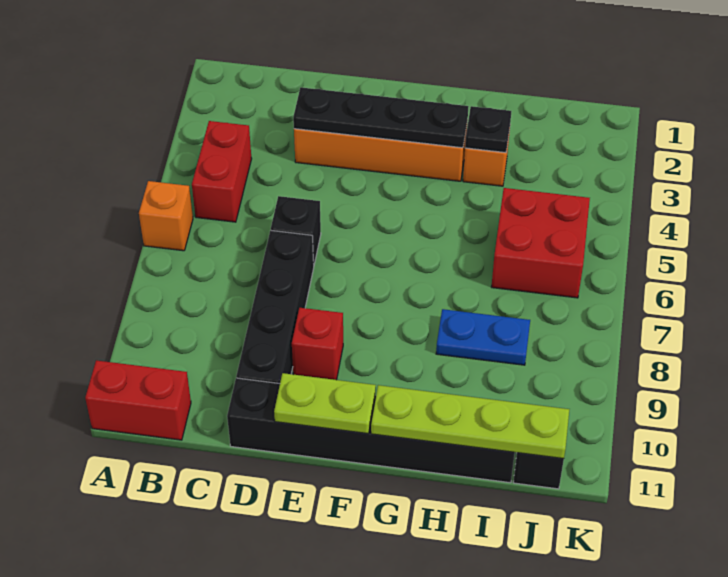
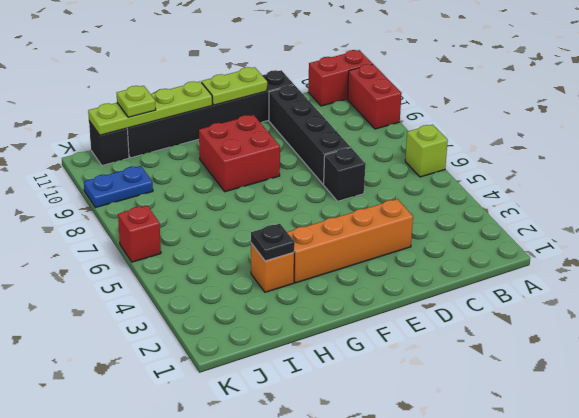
orange 1x1 brick [139,181,193,251] -> lime 1x1 brick [405,125,448,177]
red 1x2 brick [192,121,252,222] -> red 1x2 brick moved to [348,64,402,129]
black 1x4 plate [293,87,468,148] -> none
red 1x1 brick [292,308,343,380] -> red 1x1 brick moved to [118,206,161,262]
blue 1x2 plate [436,309,530,365] -> blue 1x2 plate moved to [84,166,153,208]
red 2x2 brick [491,188,590,298] -> red 2x2 brick moved to [199,115,280,192]
none -> lime 1x1 plate [117,86,156,117]

